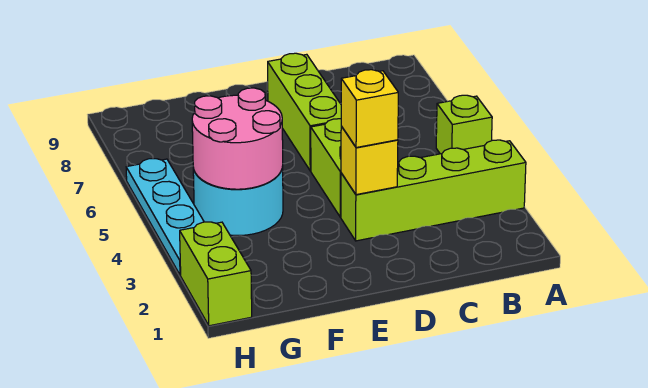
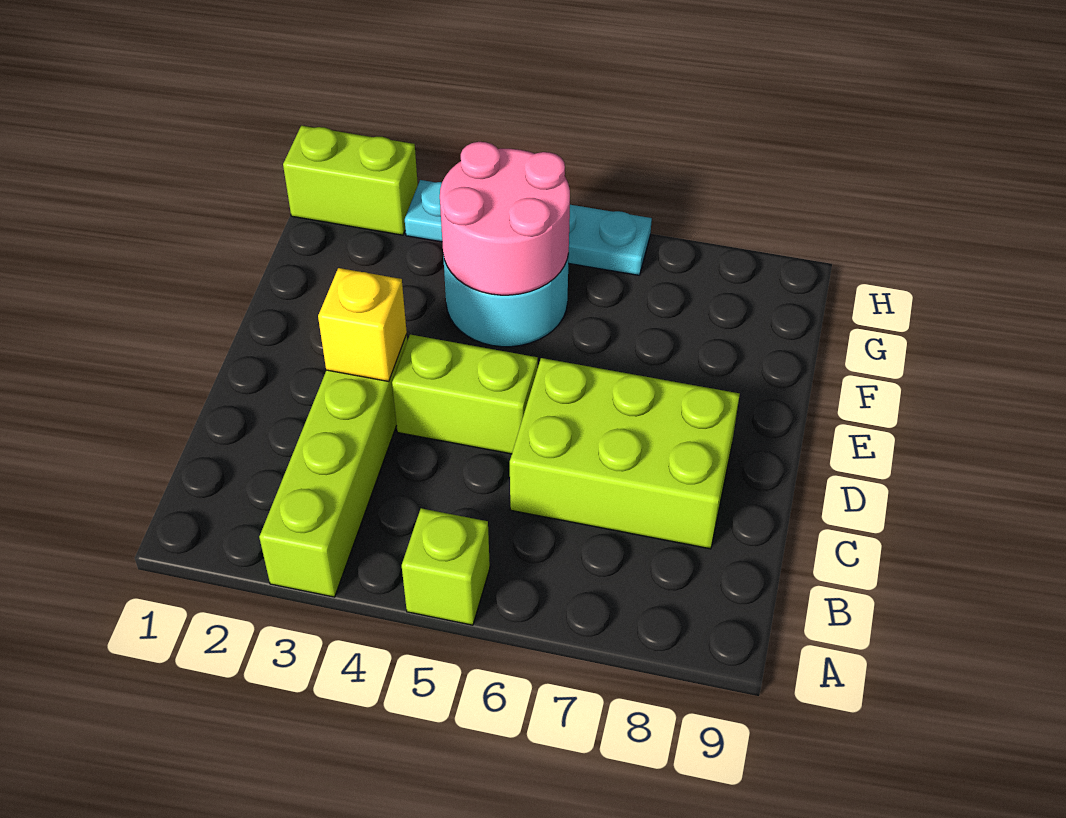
yellow 1x1 brick [341,70,398,148] -> none
lime 1x3 brick [268,53,341,171] -> lime 2x3 brick [510,358,740,549]

